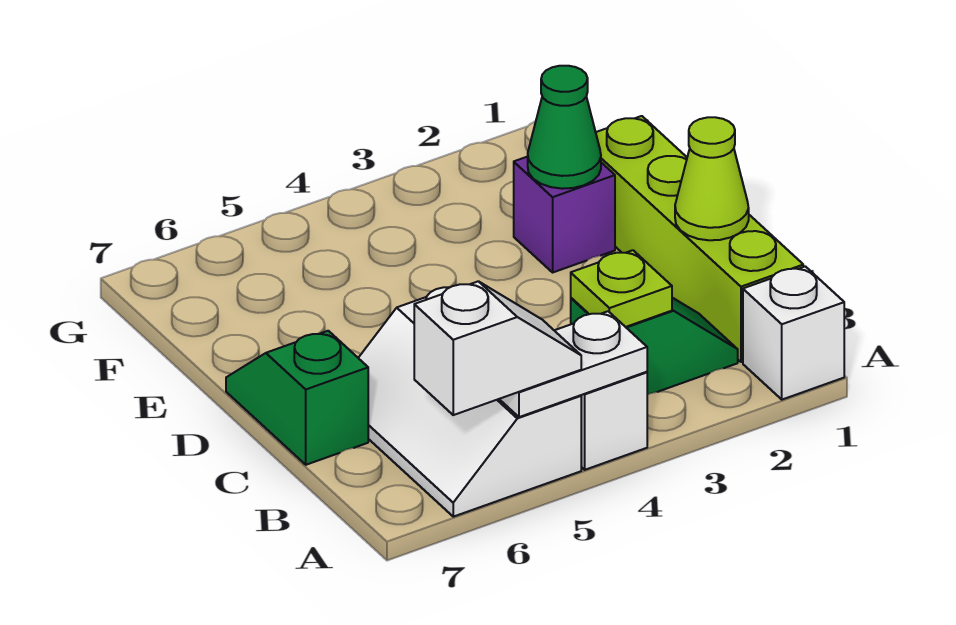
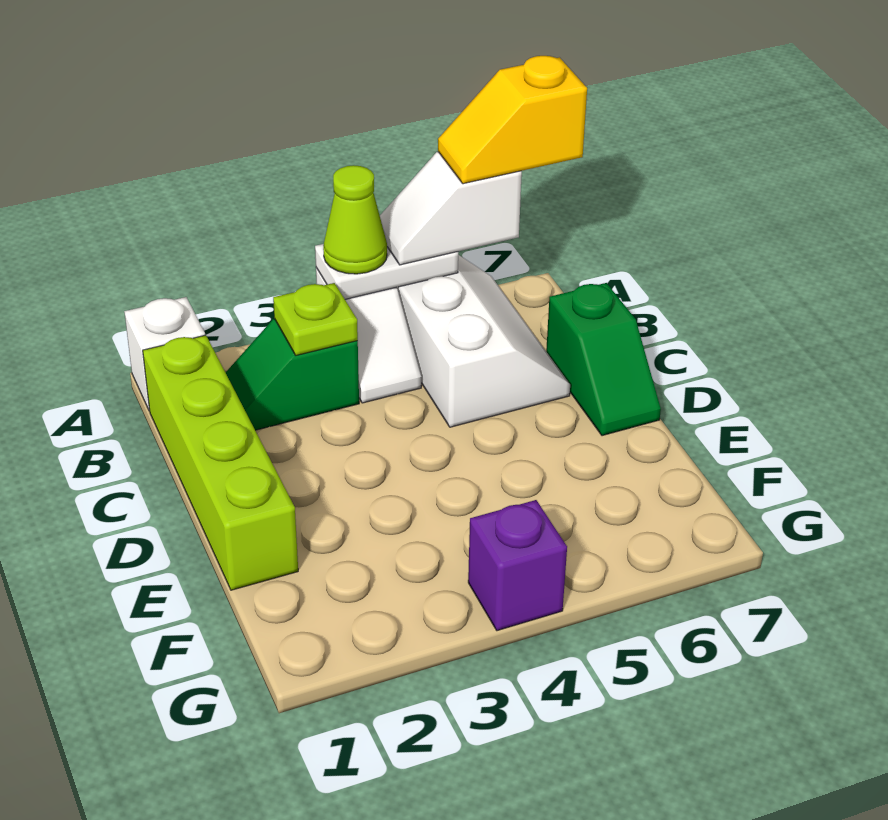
none -> yellow 1x2 slope [438,56,587,184]
lime 1x1 cone [675,117,749,240] -> lime 1x1 cone moved to [323,165,387,274]
purple 1x1 brick [514,157,615,272] -> purple 1x1 brick moved to [468,500,567,631]
green 1x1 cone [528,66,601,189] -> none

